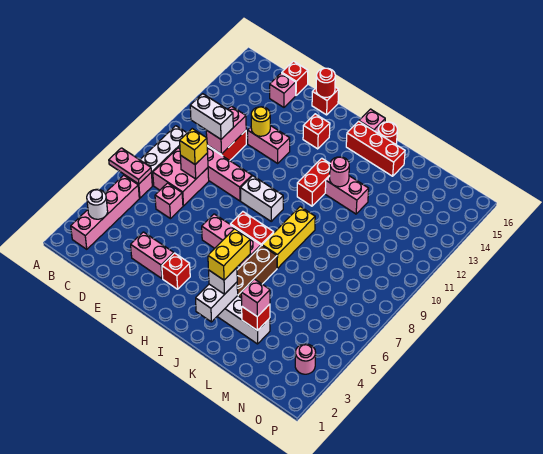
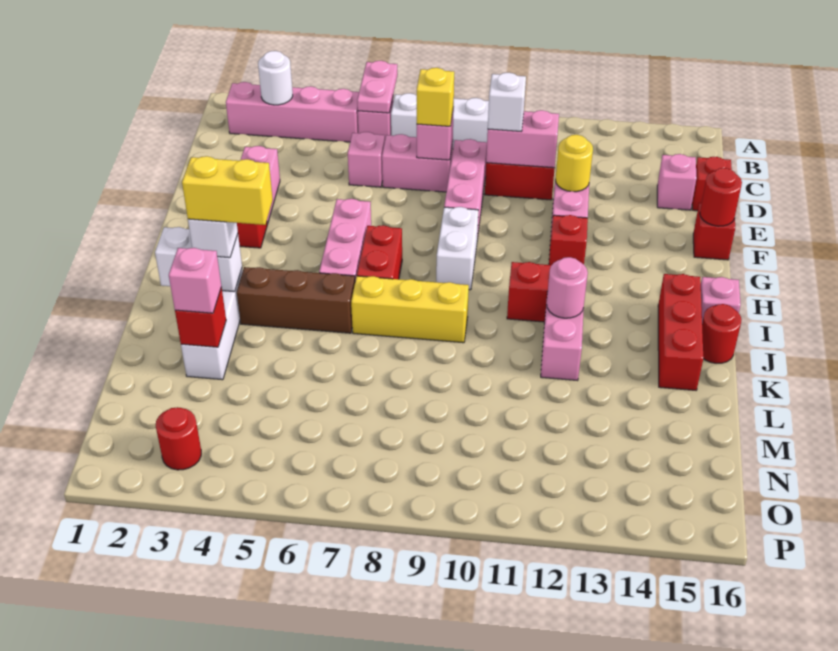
pink 2x2 brick [153,148,209,206] -> pink 1x2 brick [382,134,453,192]
white 1x2 brick [190,94,233,139] -> white 1x1 brick [488,73,526,131]
red 1x1 brick [303,114,330,149] -> red 1x1 brick moved to [549,215,588,265]
pink 1x1 round brick [295,344,316,374] -> red 1x1 round brick [156,407,201,470]

